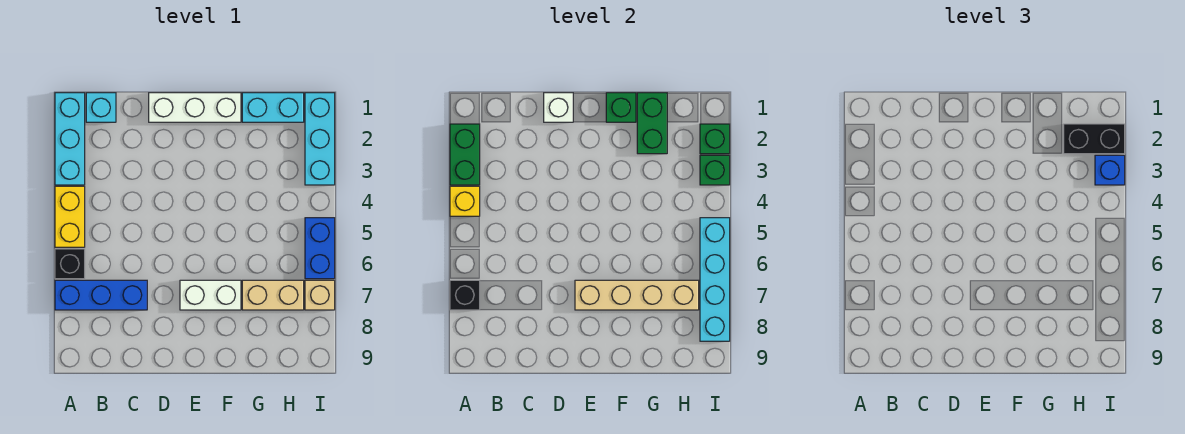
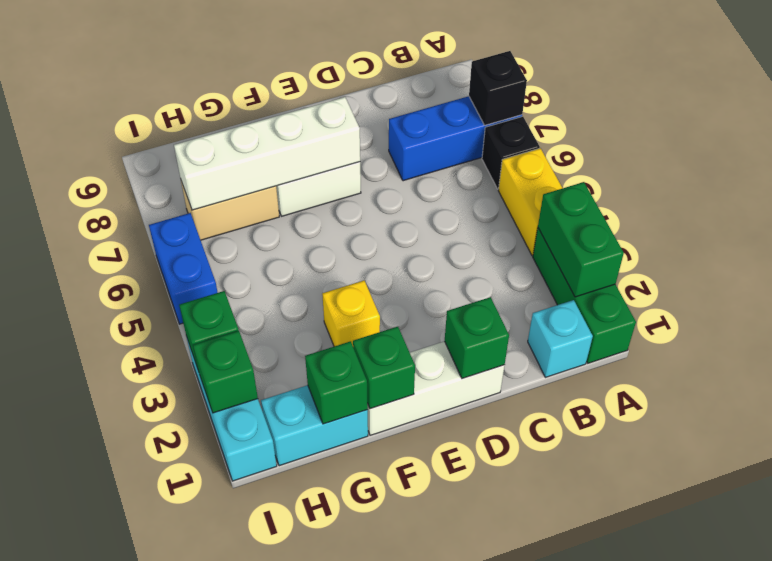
cyan 1x3 brick [55,93,85,185] -> green 1x3 brick [533,228,636,363]
yellow 1x1 brick [450,186,480,216] -> yellow 1x1 brick moved to [322,281,380,346]
white 1x1 brick [544,93,573,122] -> green 1x1 brick [445,297,509,379]
tan 1x4 brick [575,280,699,310] -> white 1x4 brick [174,97,360,210]
green 1x2 brick [637,93,667,154] -> green 1x1 brick [305,341,368,424]
black 1x2 brick [1064,124,1125,154] -> none
blue 1x1 brick [1095,155,1125,185] -> none
cyan 1x4 brick [700,218,730,341] -> none
tan 1x1 brick [305,280,335,310] -> none

